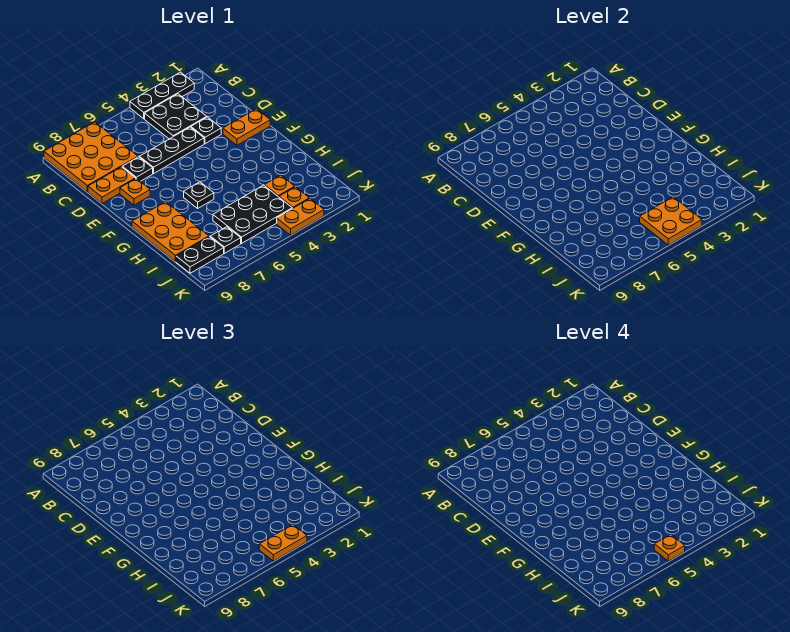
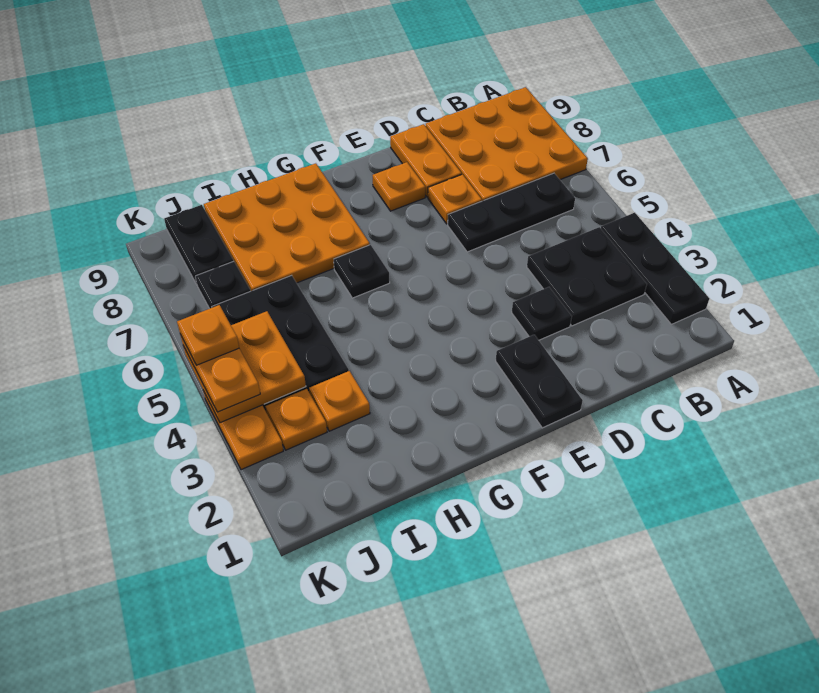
black 1x3 plate [140,127,204,174] -> black 1x3 plate turned to [448,173,575,252]
black 1x1 plate [123,157,153,181] -> orange 1x1 plate [428,174,482,224]
orange 1x2 plate [223,109,270,145] -> black 1x2 plate [496,335,583,428]
orange 2x3 plate [132,202,209,262] -> orange 3x3 plate [204,163,370,291]

